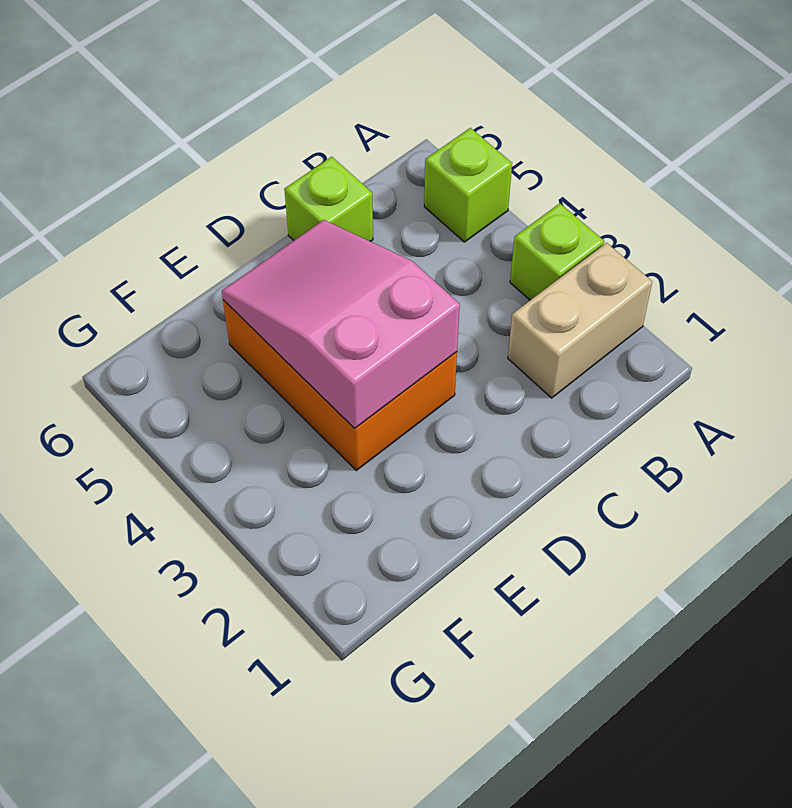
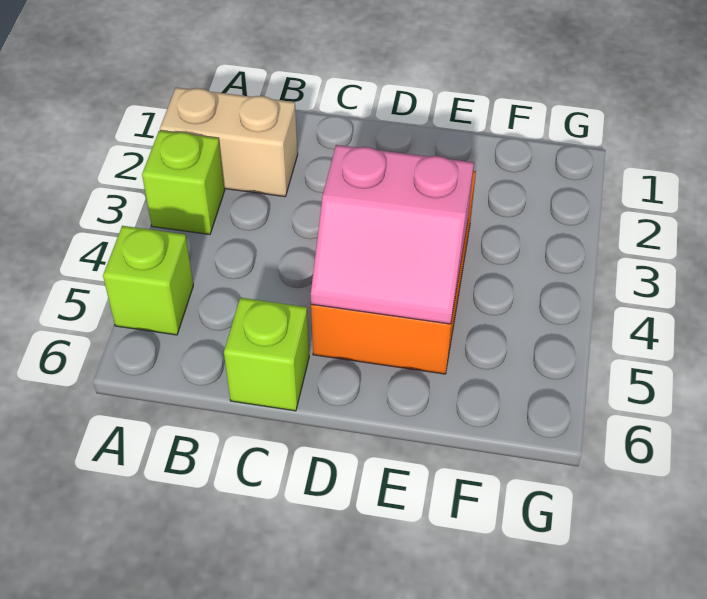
pink 2x3 slope [222,220,460,428] -> pink 2x2 slope [311,145,474,324]

